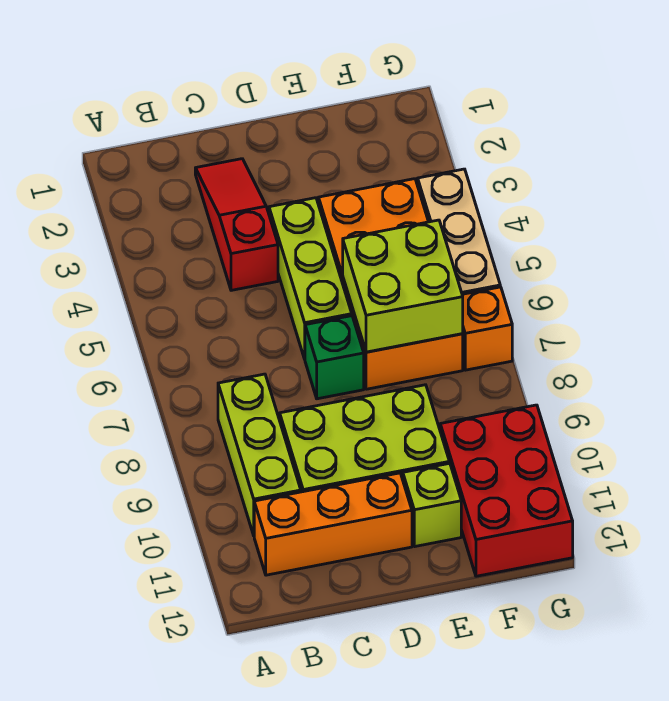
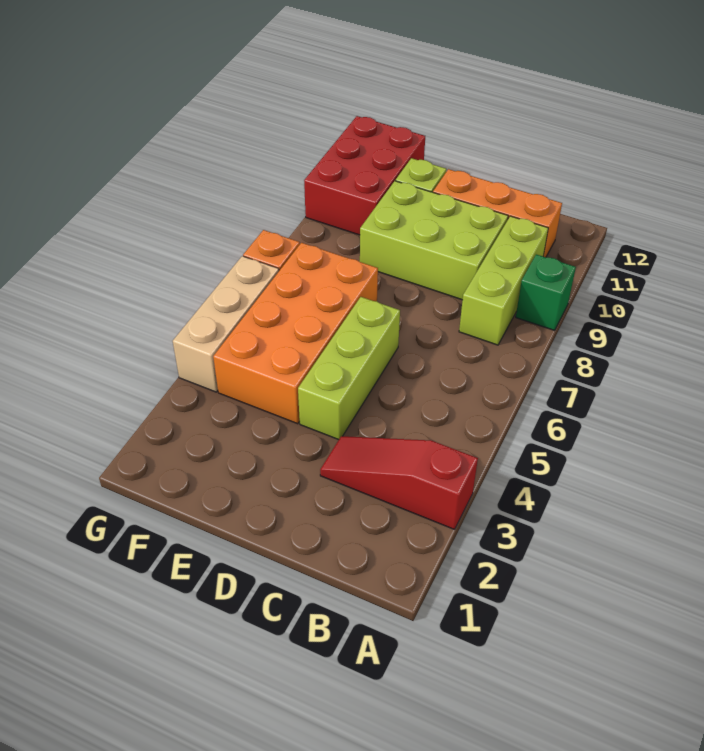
red 1x3 slope [195,159,278,290] -> red 1x3 slope turned to [320,436,478,529]
green 1x1 brick [305,316,364,399] -> green 1x1 brick moved to [516,254,576,330]
lime 2x2 brick [343,220,463,352] -> none

